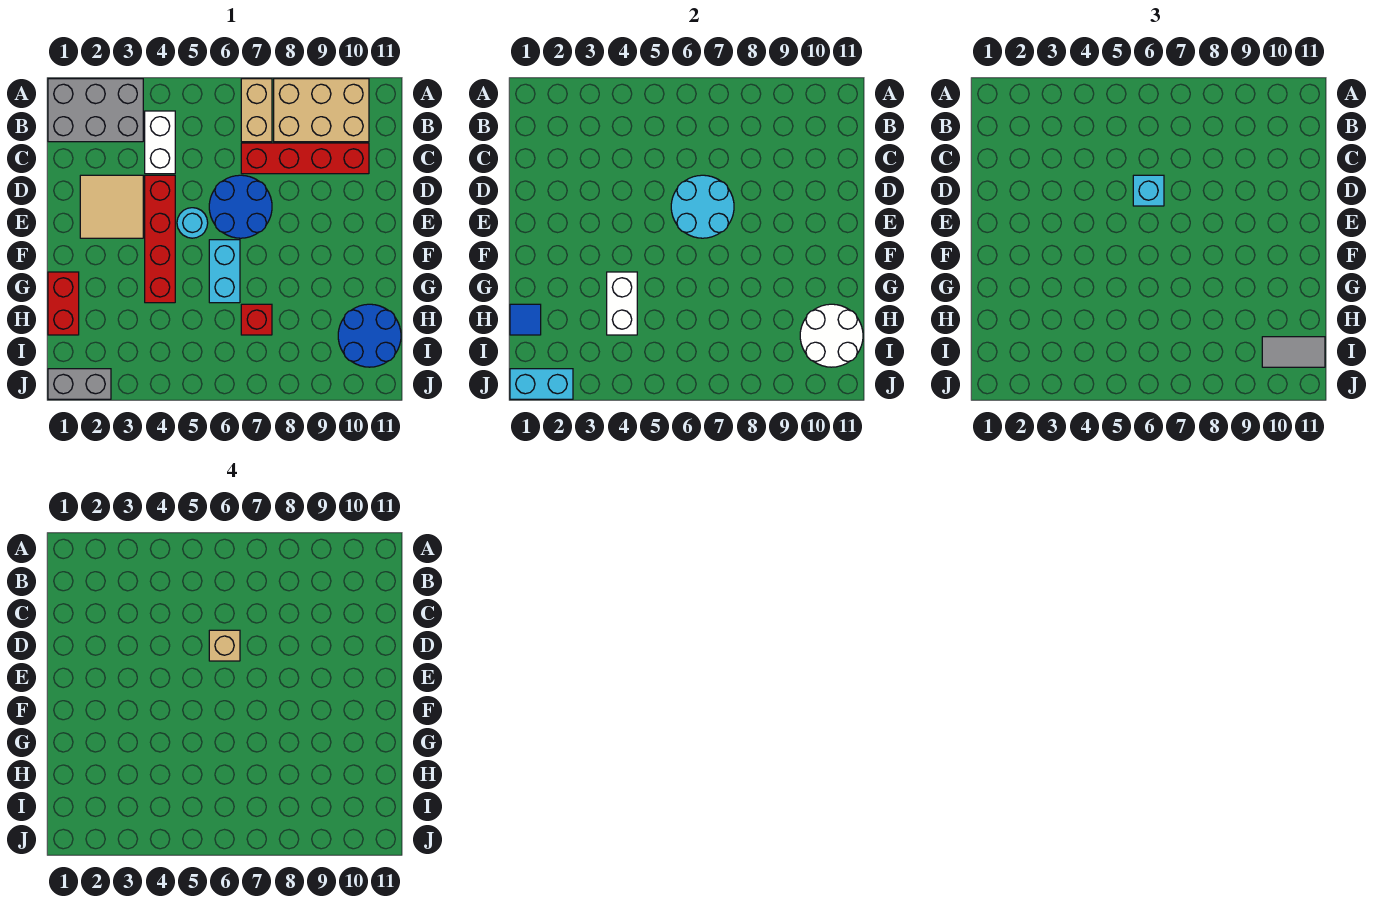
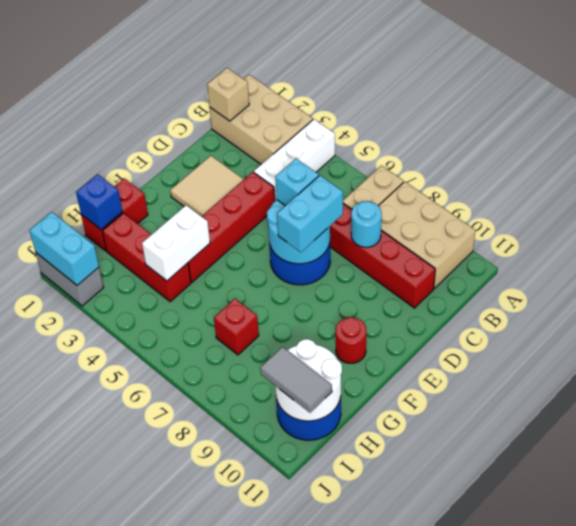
grey 2x3 brick [48,79,143,142] -> tan 2x3 brick [210,75,313,164]
white 1x2 brick [145,111,175,174] -> white 1x3 brick [254,119,335,201]
tan 1x1 brick [209,630,240,661] -> tan 1x1 brick moved to [207,68,249,121]
cyan 1x1 round brick [177,208,208,238] -> cyan 1x1 round brick moved to [351,201,382,247]
cyan 1x2 brick [209,240,240,303] -> cyan 1x2 brick moved to [277,175,343,252]
none -> red 1x1 round brick [336,317,366,363]
blue 1x1 tile [510,304,541,335] -> blue 1x1 brick [76,174,122,229]
none -> red 1x3 brick [102,213,191,302]

